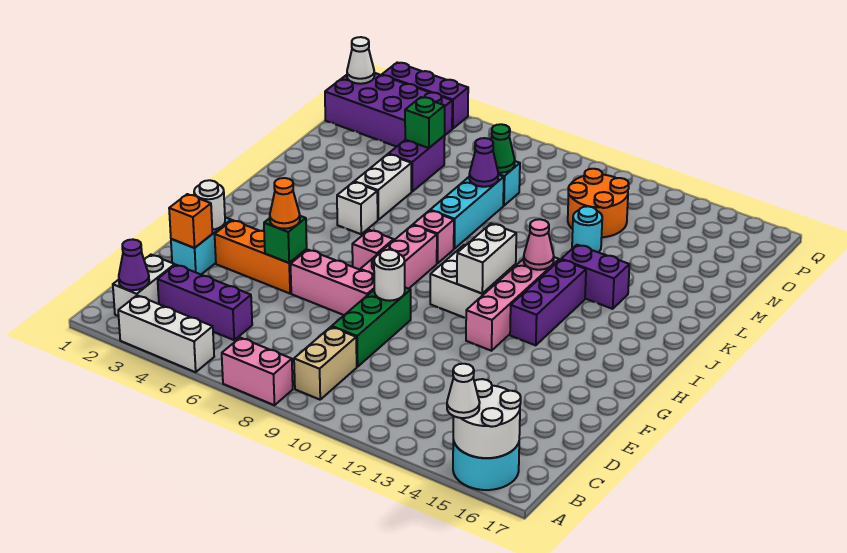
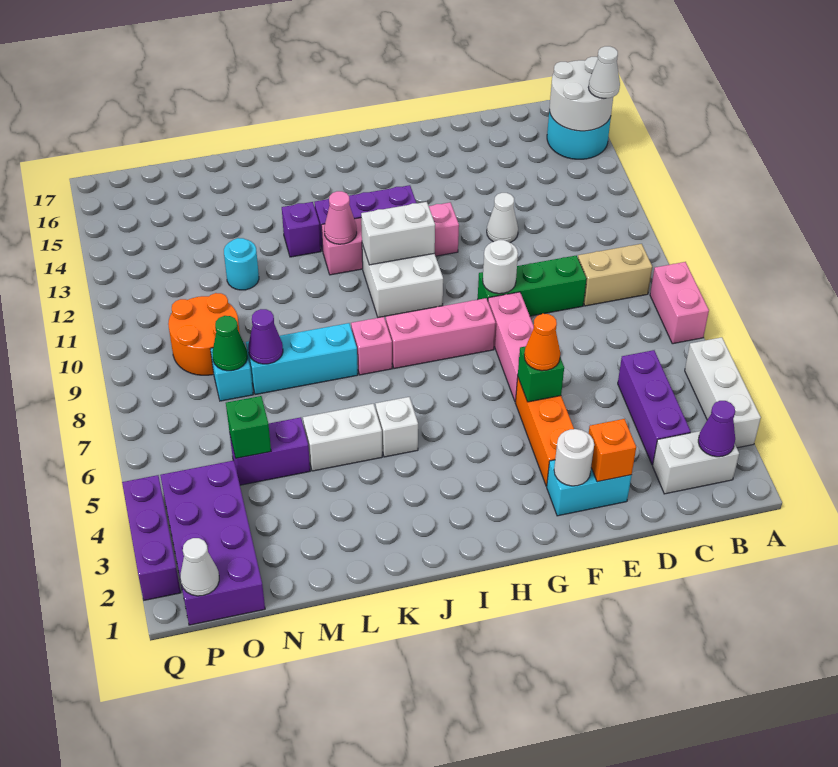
none -> white 1x1 cone [487,193,518,243]
pink 1x1 brick [352,230,394,270] -> none
purple 1x2 brick [561,245,629,309] -> purple 1x1 brick [282,202,321,257]
orange 2x2 round brick [568,169,629,237] -> orange 2x2 round brick moved to [168,293,240,375]

